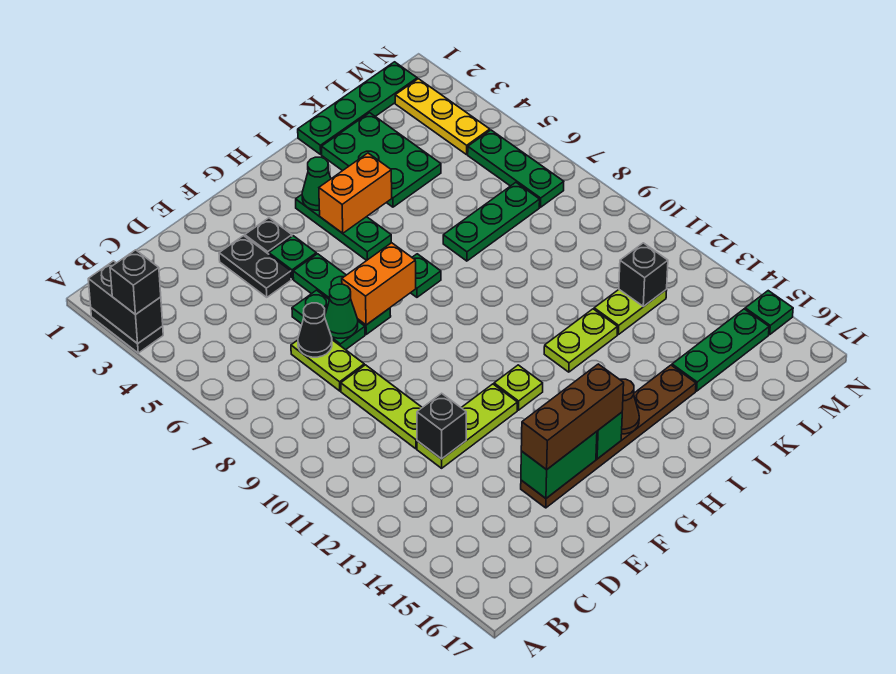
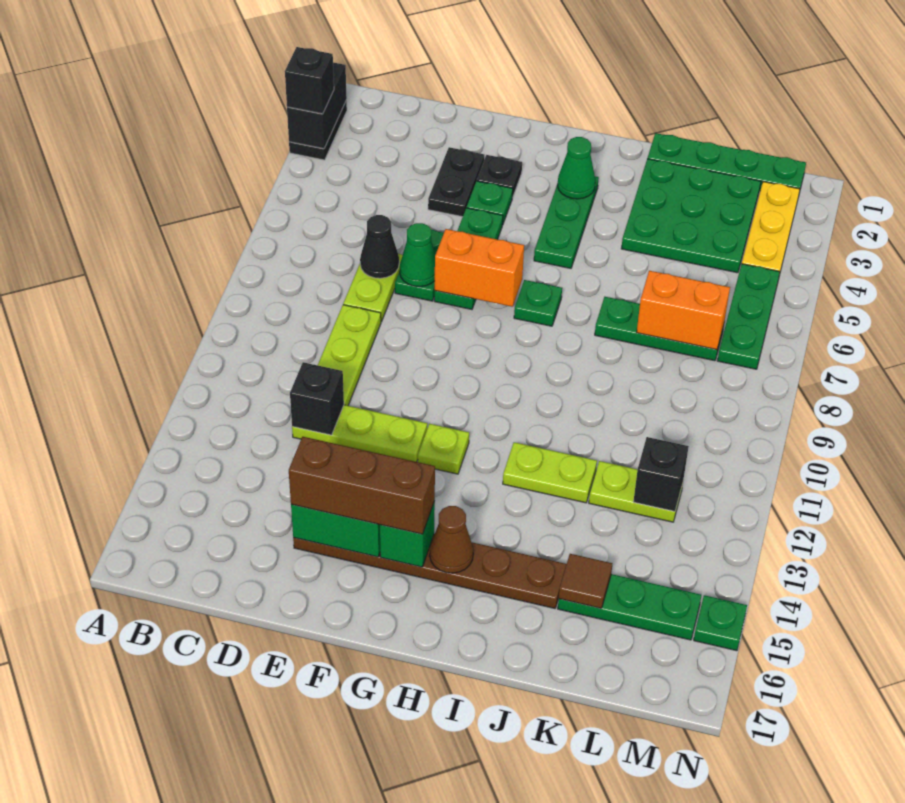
orange 1x2 brick [319,153,392,233] -> orange 1x2 brick moved to [637,271,730,350]
green 2x3 plate [322,113,441,207] -> green 3x3 plate [621,159,761,273]
none -> brown 1x1 tile [559,554,612,608]

